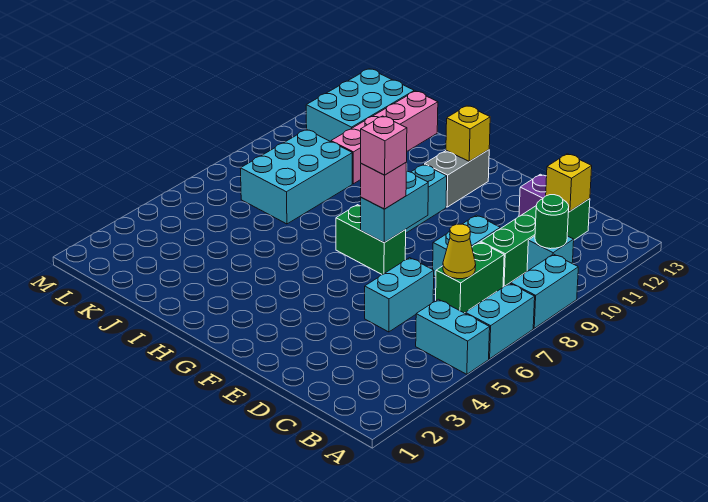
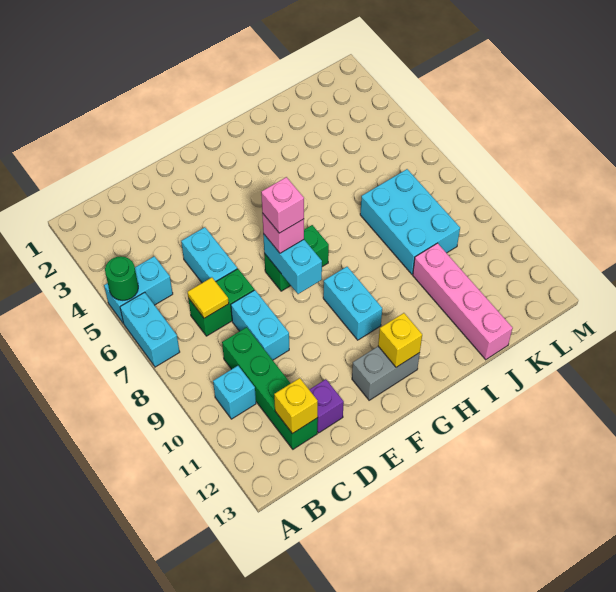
cyan 1x2 brick [511,254,578,328] -> none
green 1x1 round brick [535,195,569,249] -> green 1x1 round brick moved to [105,256,138,300]
green 1x2 brick [436,242,504,313] -> green 1x2 brick turned to [188,269,254,336]
yellow 1x1 cone [443,224,476,279] -> yellow 1x1 tile [188,278,229,318]
grey 1x2 brick [425,150,489,207] -> grey 1x2 brick turned to [352,346,420,400]
cyan 2x3 brick [306,69,414,142] -> none

